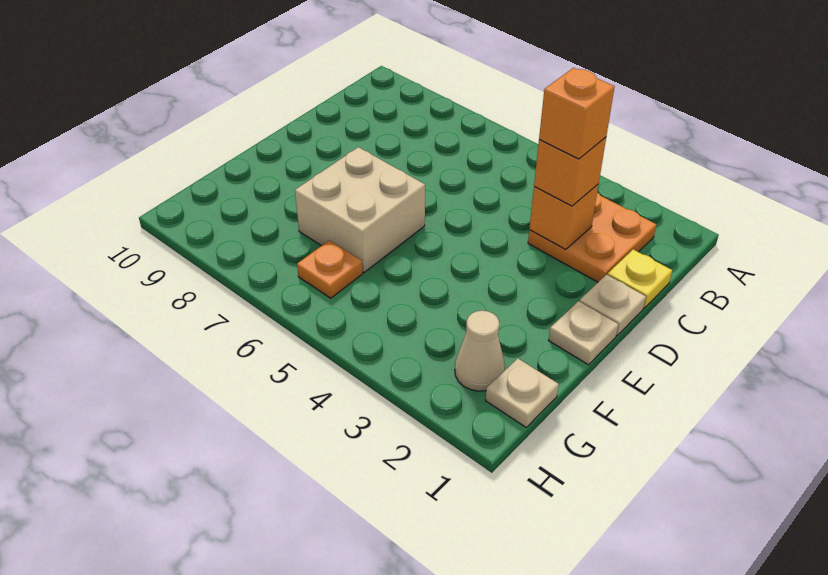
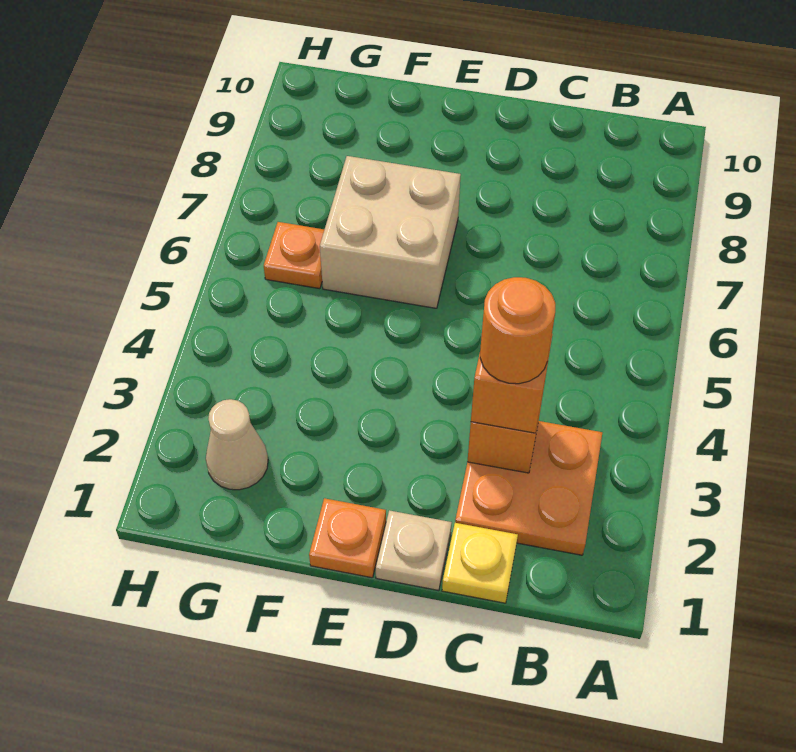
orange 1x1 brick [539,68,615,159] -> orange 1x1 round brick [480,277,555,384]
tan 1x1 plate [549,301,618,365] -> orange 1x1 plate [309,498,386,578]
tan 1x1 plate [486,358,559,427] -> none

